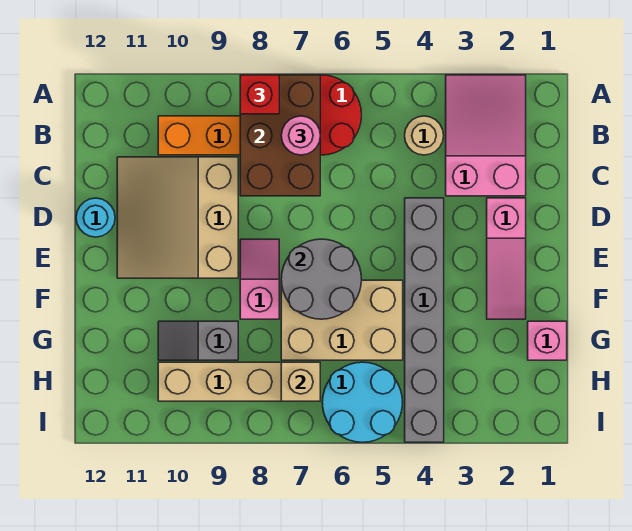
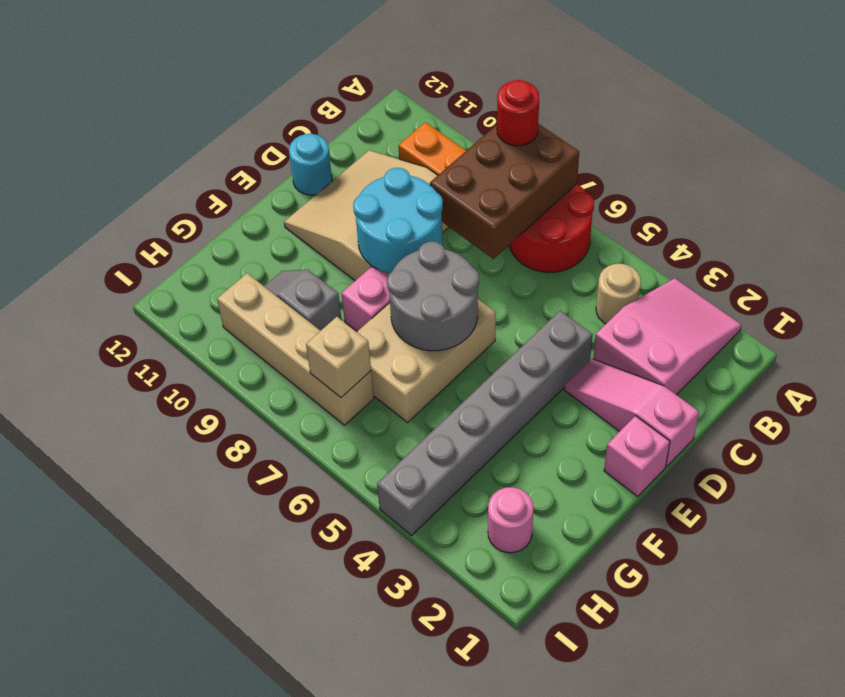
red 1x1 brick [240,75,279,114] -> red 1x1 round brick [497,80,539,146]
pink 1x1 round brick [281,116,320,155] -> pink 1x1 round brick moved to [488,487,533,553]
pink 1x3 slope [487,198,526,319] -> pink 1x3 slope turned to [564,359,699,467]
tan 2x3 brick [281,280,403,360] -> tan 2x3 brick turned to [357,299,496,422]
pink 1x1 brick [528,321,567,360] -> pink 1x1 brick moved to [604,416,670,497]
cyan 2x2 round brick [322,362,403,442] -> cyan 2x2 round brick moved to [353,168,443,273]

